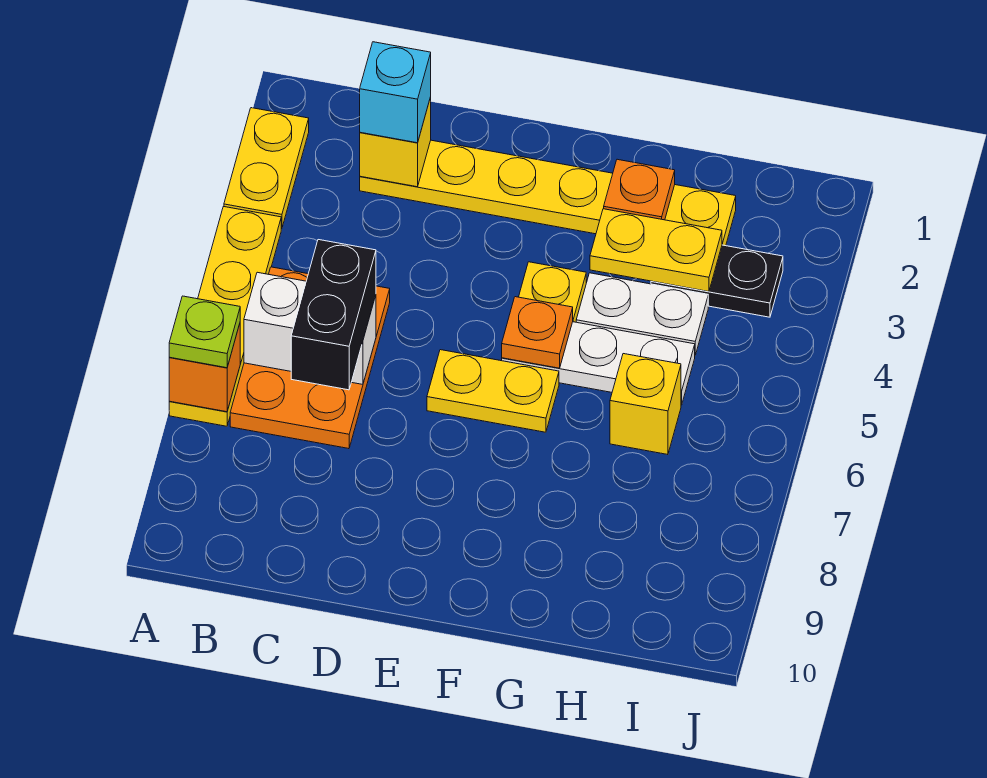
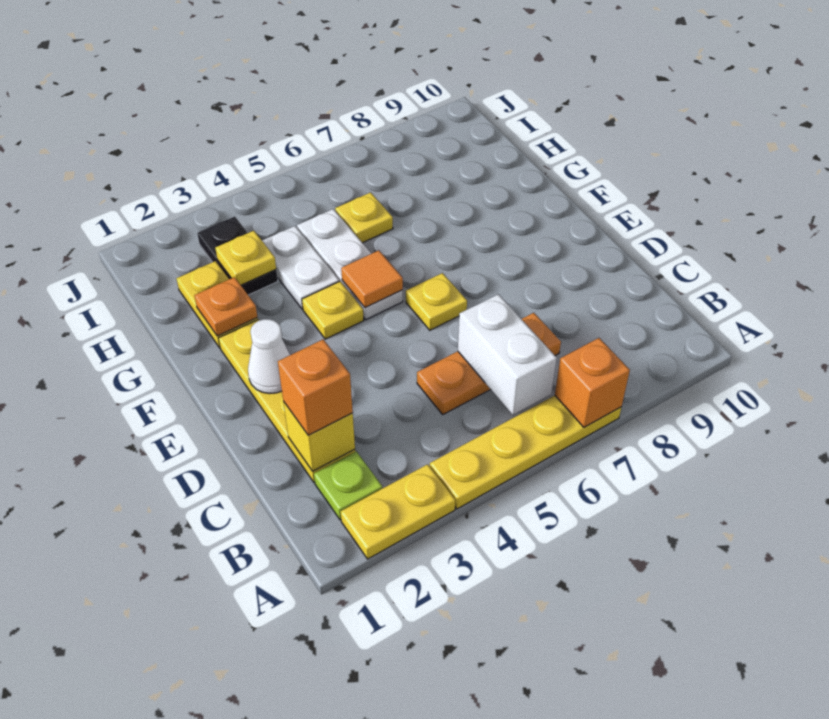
lime 1x1 plate [169,296,240,368] -> lime 1x1 plate moved to [314,451,382,520]
orange 2x3 plate [230,267,390,449] -> orange 1x3 plate [417,313,561,414]
cyan 1x1 brick [360,42,431,143] -> orange 1x1 brick [278,340,353,435]
black 1x2 brick [291,240,376,390] -> none
none -> white 1x1 cone [248,319,290,394]
yellow 1x2 plate [427,350,559,432] -> yellow 1x1 plate [406,273,467,330]
orange 1x1 plate [502,297,573,368] -> orange 1x1 tile [341,250,403,308]
yellow 1x2 plate [590,209,722,292] -> yellow 1x1 plate [215,231,276,285]
yellow 1x1 brick [610,354,681,455] -> yellow 1x1 plate [335,192,393,243]

